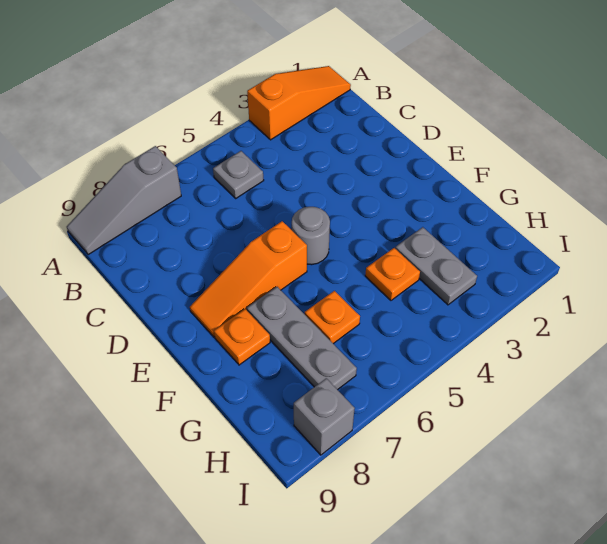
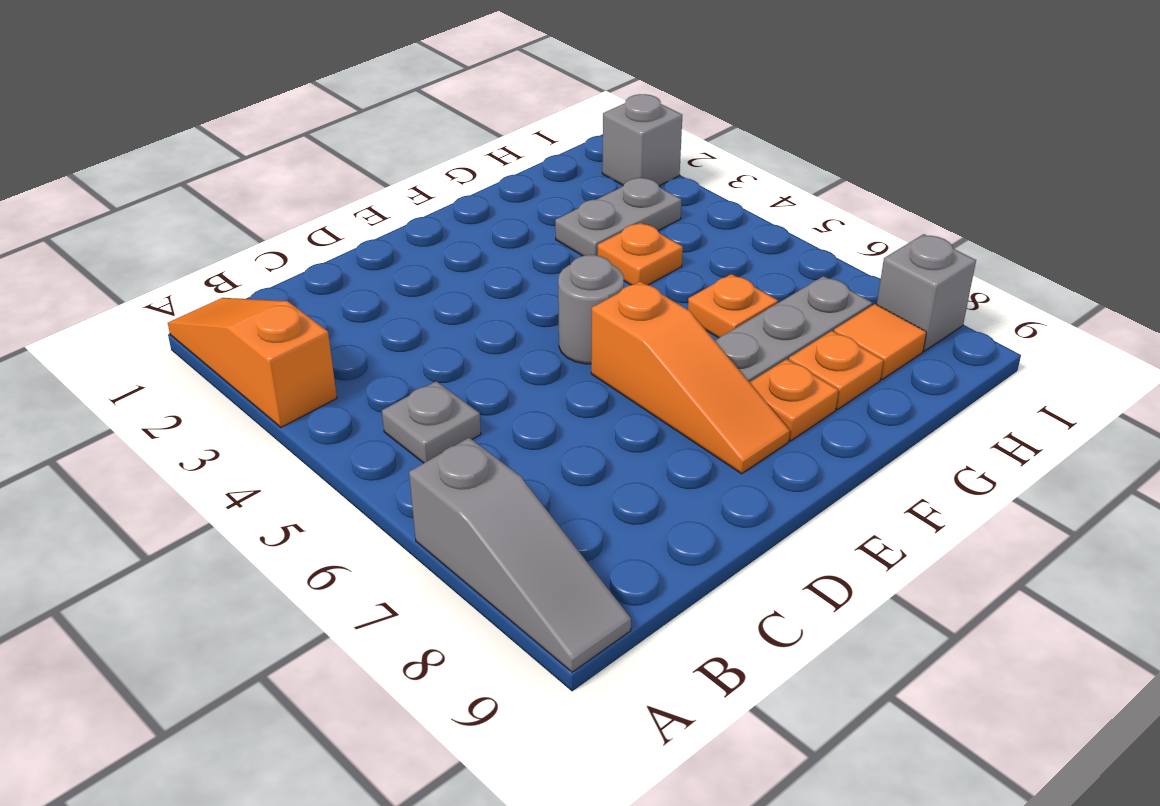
none -> orange 1x1 plate [789,331,883,409]
none -> orange 1x1 tile [834,304,926,379]
none -> grey 1x1 brick [602,94,682,186]

